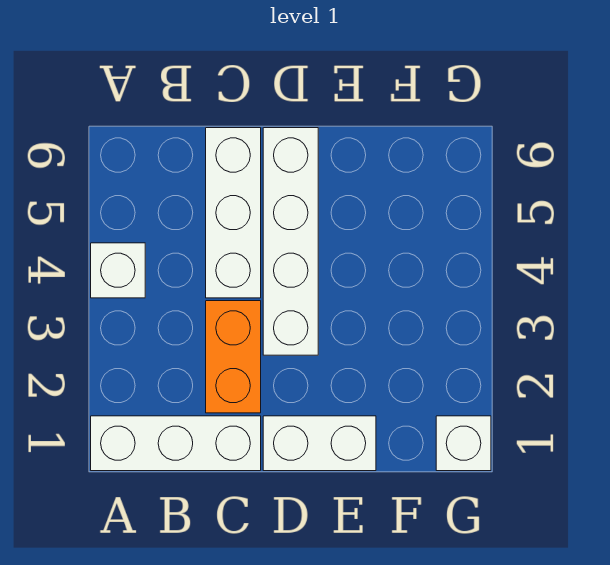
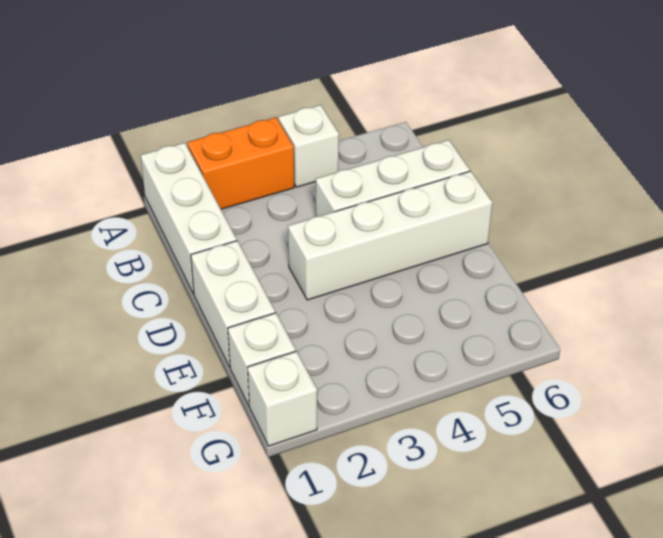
orange 1x2 brick [206,301,261,413] -> orange 1x2 brick moved to [187,117,294,209]
none -> white 1x1 brick [228,313,296,406]

